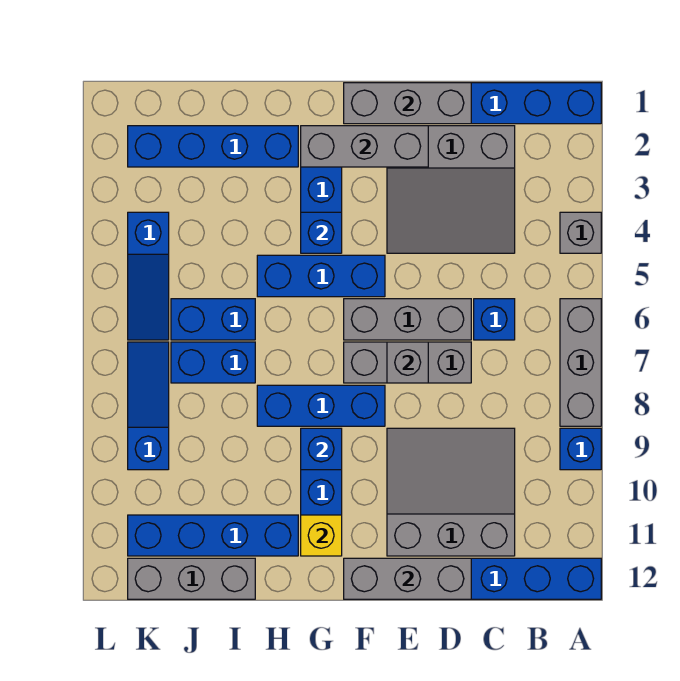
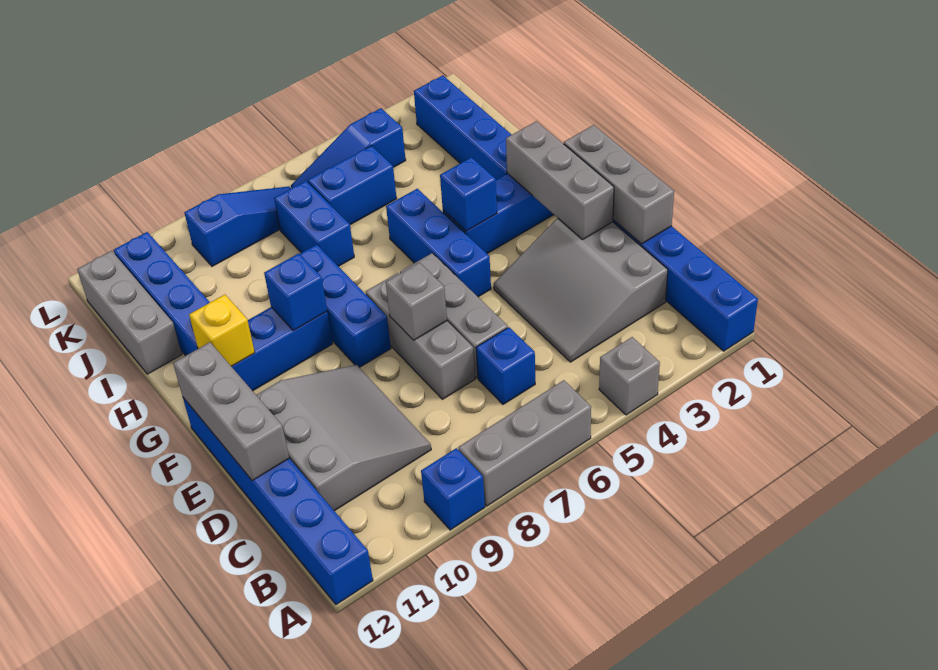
blue 1x2 brick [171,299,255,340] -> blue 1x2 brick turned to [308,146,397,225]

